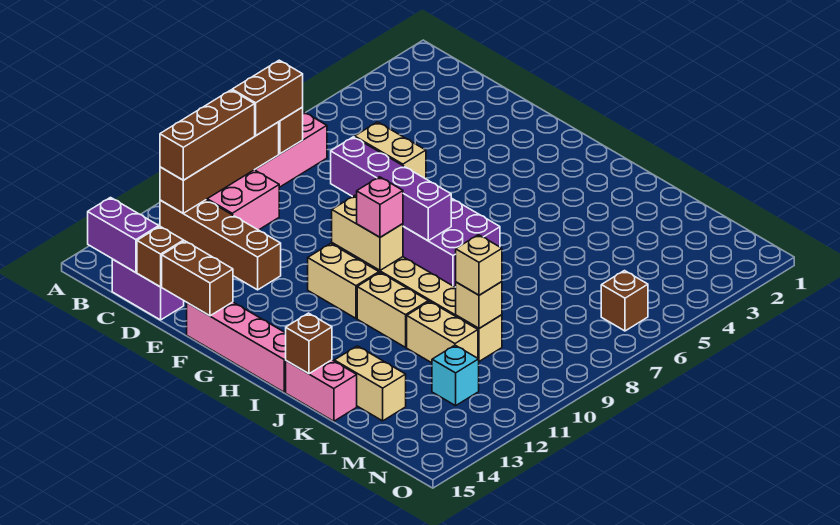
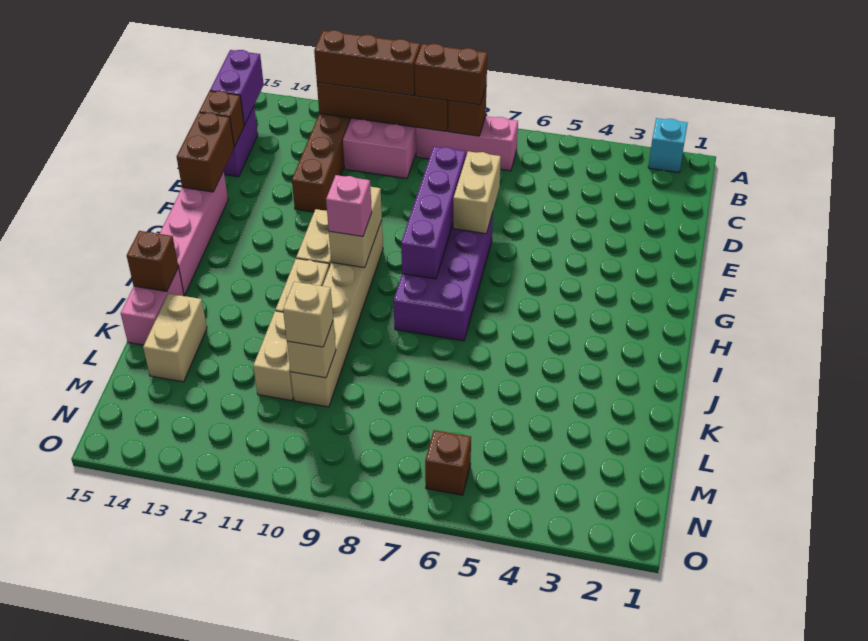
cyan 1x1 brick [432,345,479,406] -> cyan 1x1 brick moved to [648,118,688,173]

